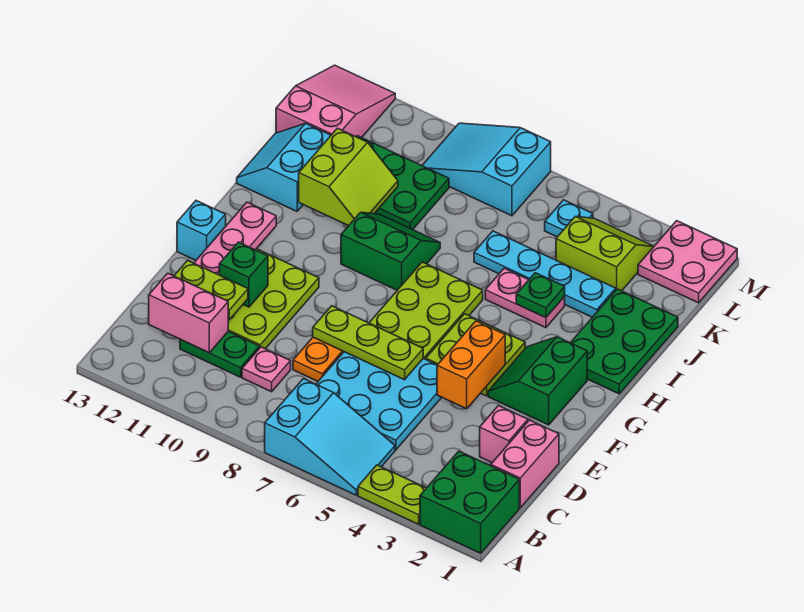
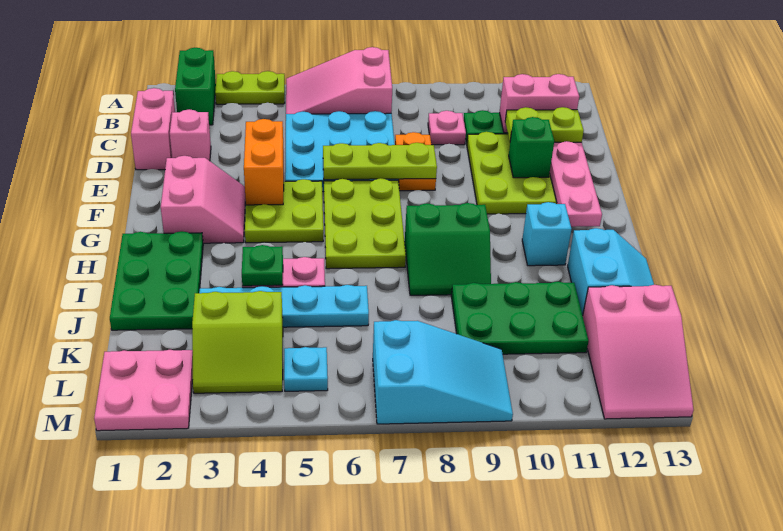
green 2x2 brick [420,451,519,553] -> green 1x2 brick [175,48,216,125]
cyan 2x3 slope [265,379,395,495] -> pink 2x3 slope [286,47,392,114]
green 2x2 slope [488,337,587,425] -> pink 2x2 slope [161,156,245,243]
cyan 1x1 brick [177,201,226,260] -> cyan 1x1 brick moved to [522,202,571,266]
lime 2x2 slope [299,128,398,226] -> none

